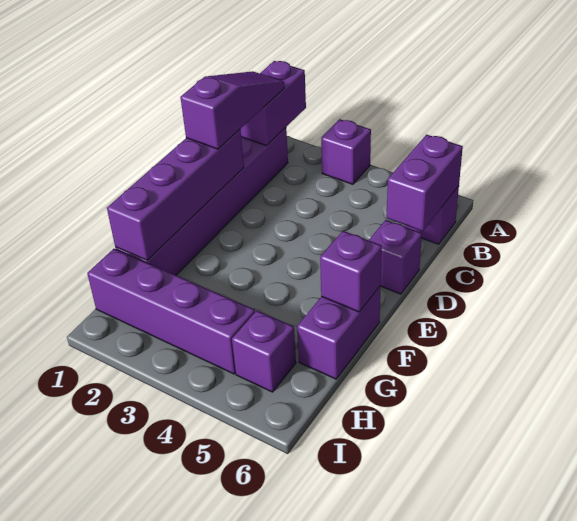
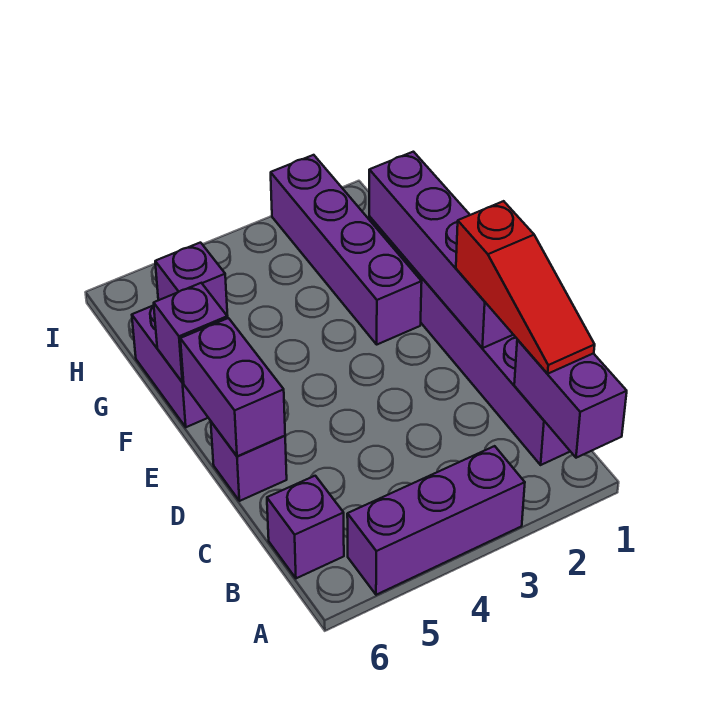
purple 1x1 brick [321,119,371,184] -> purple 1x3 brick [347,446,525,595]
purple 1x3 slope [180,71,284,149] -> red 1x3 slope [456,201,595,374]
purple 1x2 brick [387,135,463,231] -> purple 1x2 brick moved to [180,318,285,457]
purple 1x4 brick [87,249,255,374] -> purple 1x4 brick turned to [271,155,422,344]

